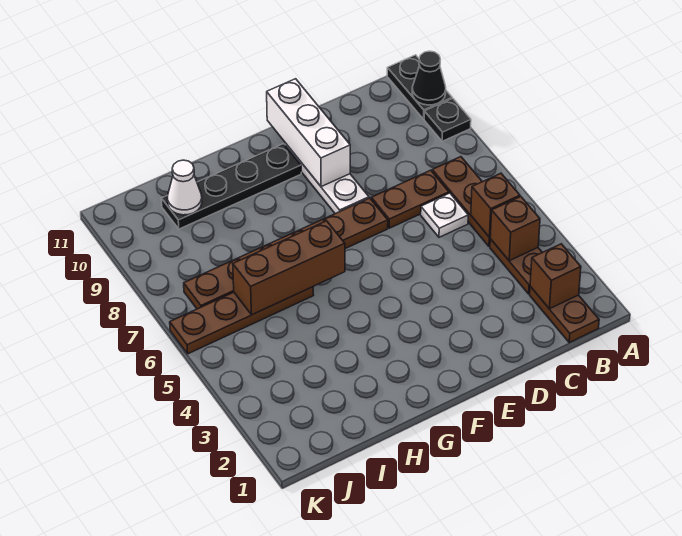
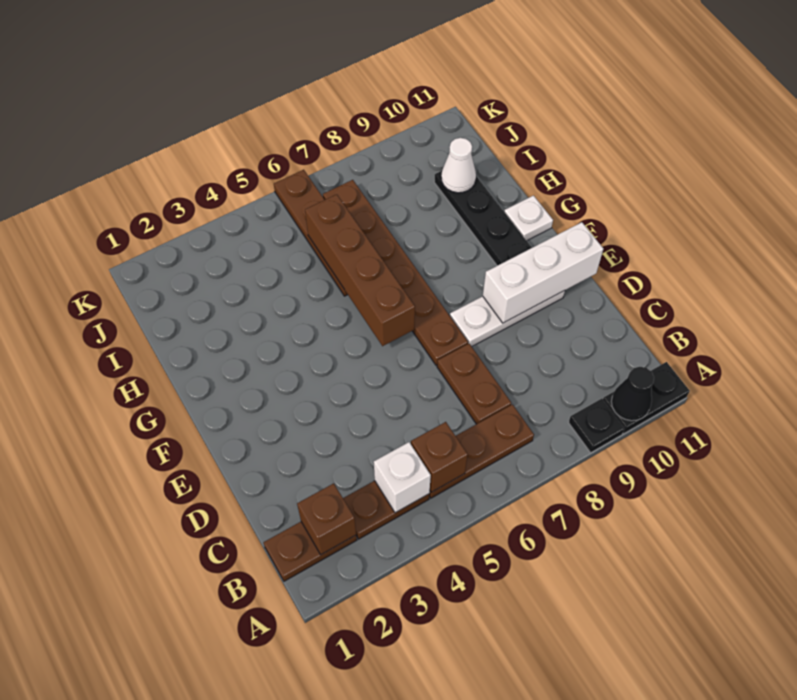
brown 1x1 brick [490,197,540,261] -> white 1x1 brick [374,442,431,513]
white 1x1 plate [421,193,468,237] -> white 1x1 plate moved to [504,196,553,241]
brown 1x3 brick [233,221,345,315] -> brown 1x4 brick [305,194,415,346]

